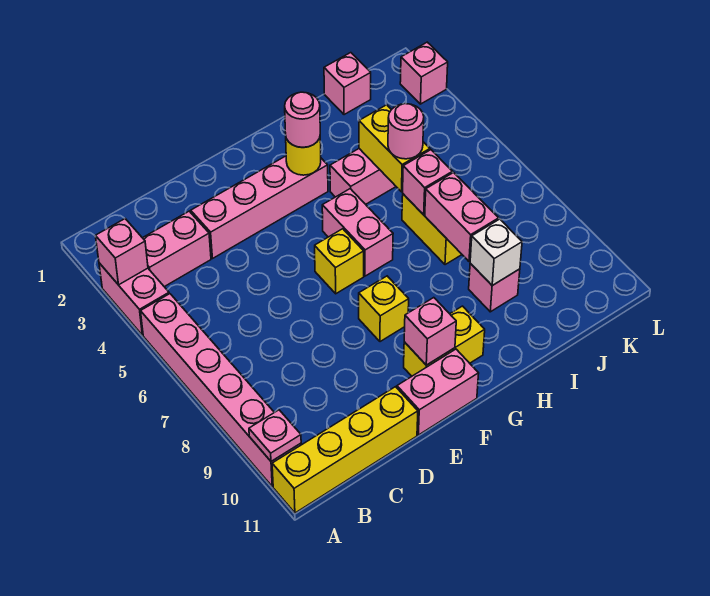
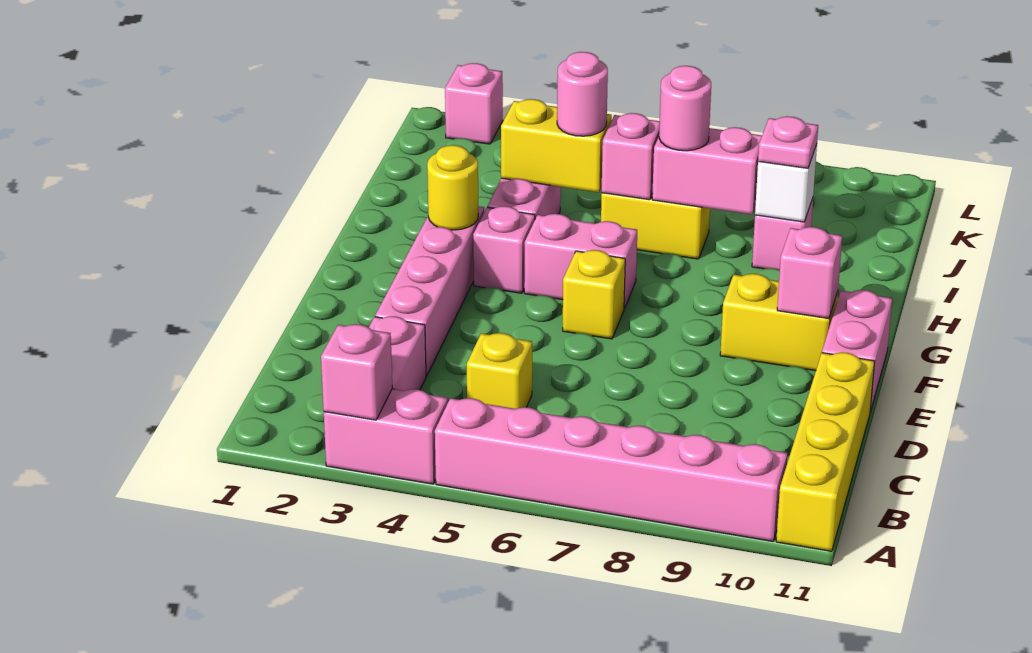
pink 1x1 plate [249,410,301,461] -> pink 1x1 plate moved to [758,116,818,168]
yellow 1x1 brick [359,276,409,342] -> yellow 1x1 brick moved to [467,333,532,409]
yellow 1x2 brick [404,306,485,376] -> yellow 1x2 brick turned to [720,274,838,371]
pink 1x1 round brick [285,92,320,147] -> pink 1x1 round brick moved to [659,66,711,151]
pink 1x1 brick [324,53,371,115] -> pink 1x1 brick moved to [473,206,535,293]

